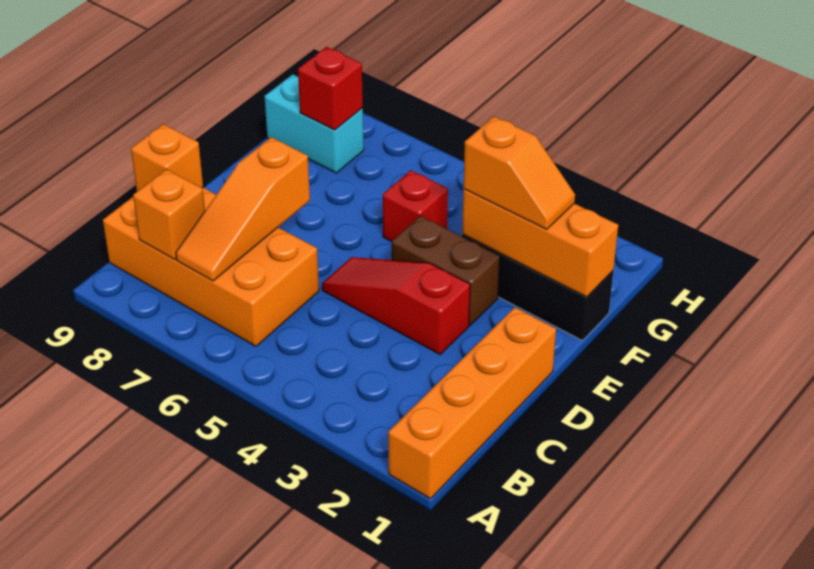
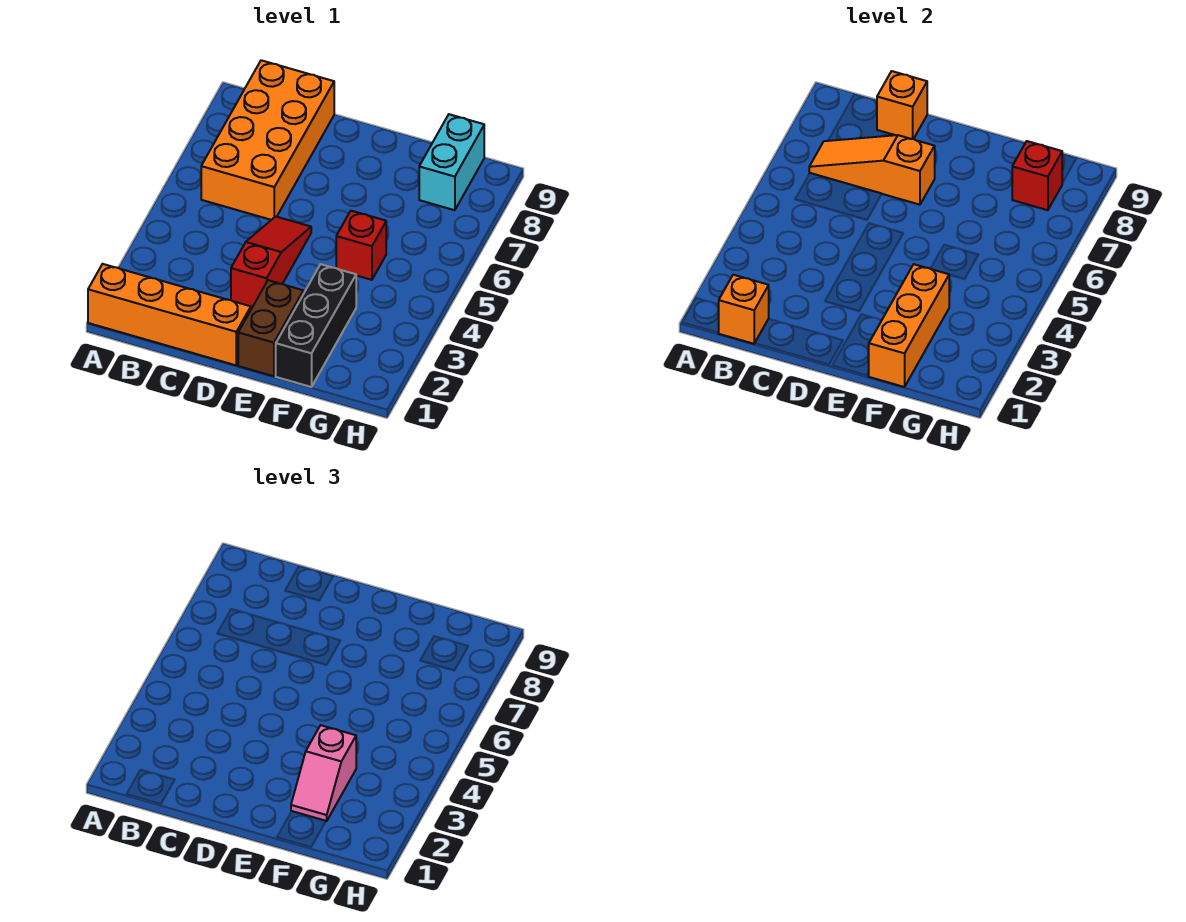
orange 1x1 brick [133,169,205,260] -> orange 1x1 brick moved to [719,275,769,344]
brown 1x2 brick [392,216,500,325] -> brown 1x2 brick moved to [238,280,304,376]
orange 1x2 slope [463,116,575,230] -> pink 1x2 slope [291,725,356,821]

